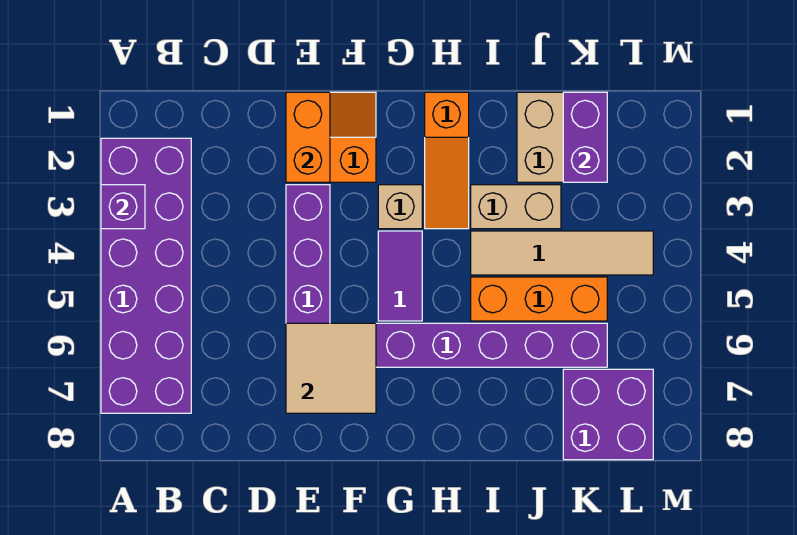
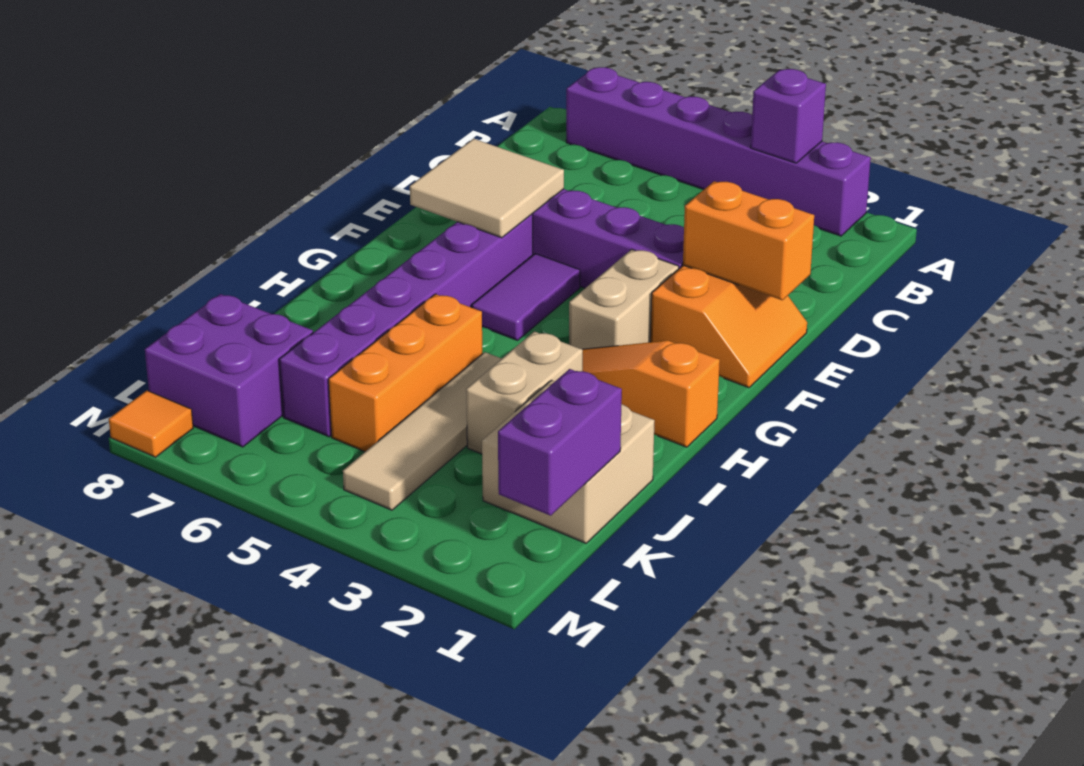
purple 2x6 brick [101,138,191,413] -> purple 1x6 brick [566,67,871,236]
tan 1x1 brick [378,185,422,229] -> tan 1x2 brick [569,249,679,349]
purple 1x2 tile [378,231,422,321] -> purple 1x2 tile turned to [472,254,580,340]
purple 1x2 brick [563,92,607,182] -> purple 1x2 brick turned to [498,369,622,516]
none -> orange 1x1 tile [109,390,193,457]

